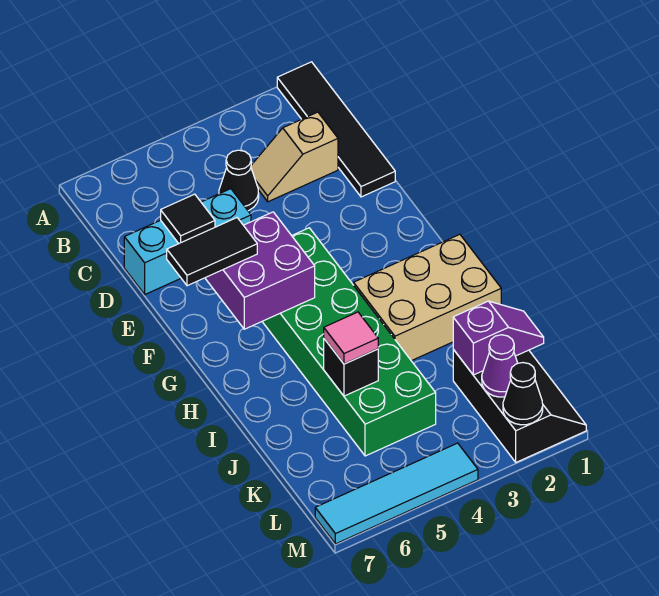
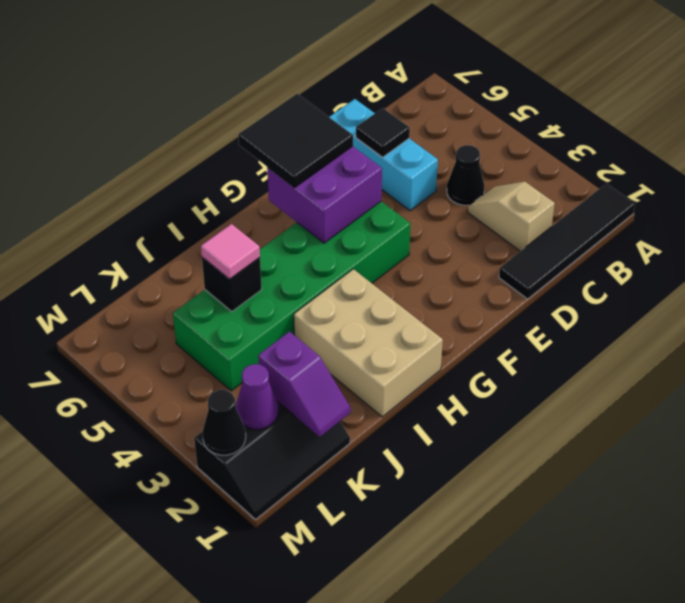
black 1x2 tile [167,218,257,286] -> black 2x2 tile [238,94,353,188]
cyan 1x4 tile [315,443,478,544] -> none

